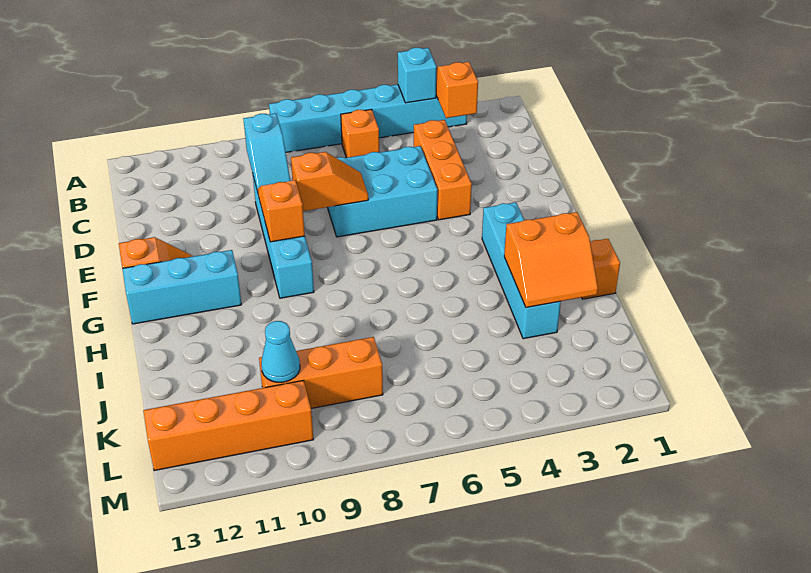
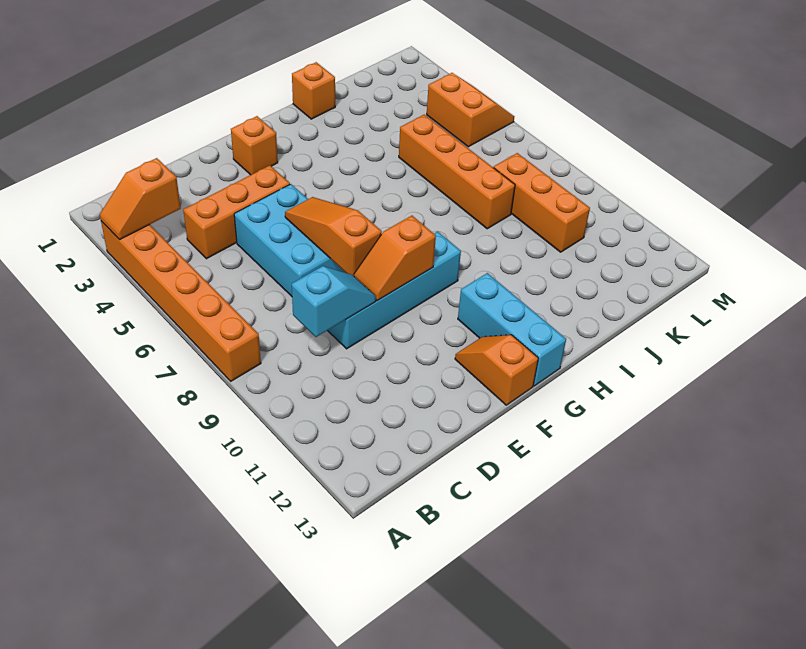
cyan 1x6 brick [269,84,467,152] -> orange 1x6 brick [101,221,261,381]
cyan 1x1 brick [398,48,437,103] -> none
orange 1x1 brick [341,109,379,158] -> orange 1x1 brick moved to [231,116,278,175]
orange 1x2 slope [291,152,368,211] -> orange 1x3 slope [285,197,382,276]
cyan 1x4 brick [482,202,561,339] -> none
orange 2x2 slope [504,212,598,308] -> orange 2x2 slope moved to [427,73,514,147]
cyan 1x1 cone [261,321,300,382] -> none
orange 1x4 brick [143,380,314,471] -> orange 1x4 brick moved to [399,115,515,229]

